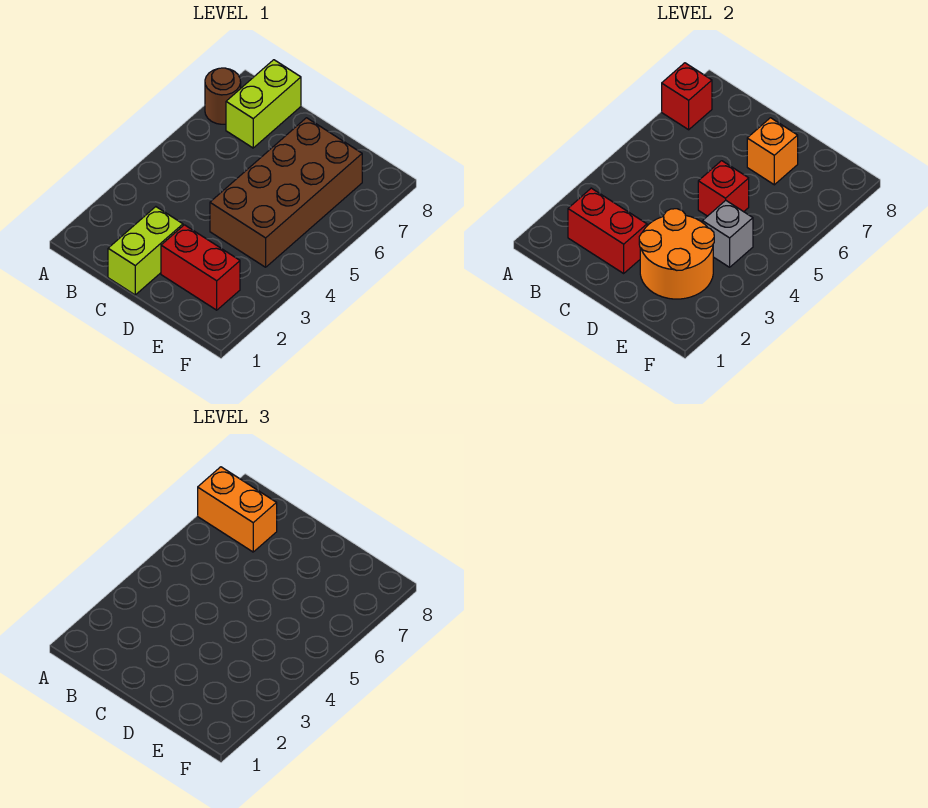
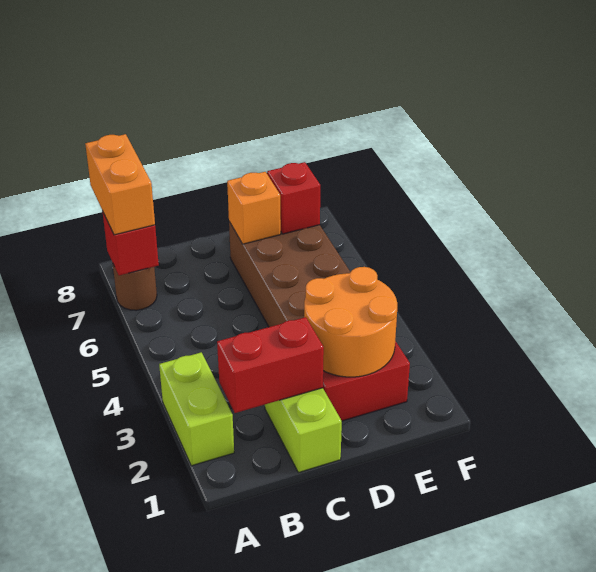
orange 1x2 brick [198,467,277,552] -> orange 1x2 brick turned to [85,134,155,235]
lime 1x2 brick [226,60,301,148] -> lime 1x2 brick moved to [159,352,234,466]
red 1x1 brick [698,161,749,216] -> red 1x1 brick moved to [267,162,320,234]
grey 1x1 brick [702,200,753,267] -> none

